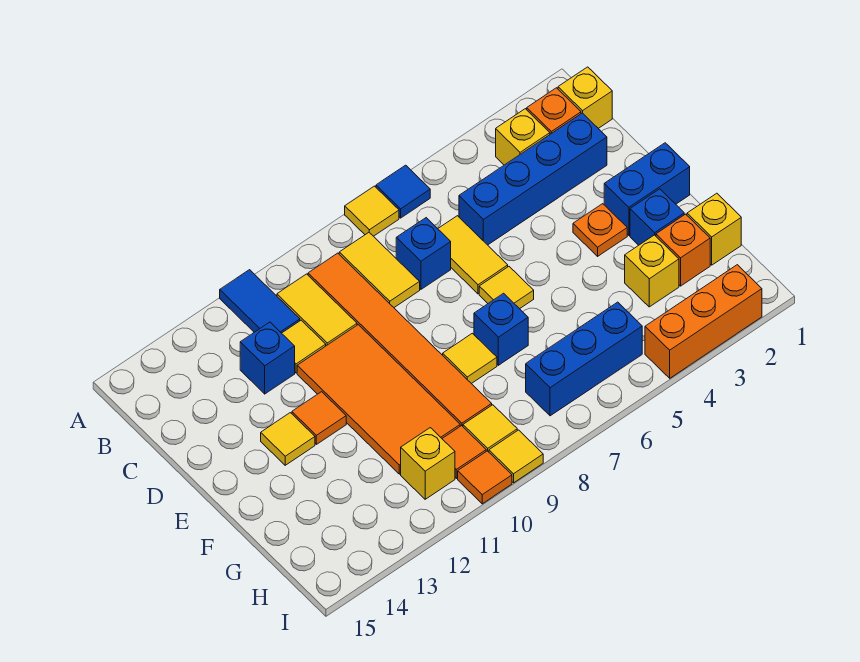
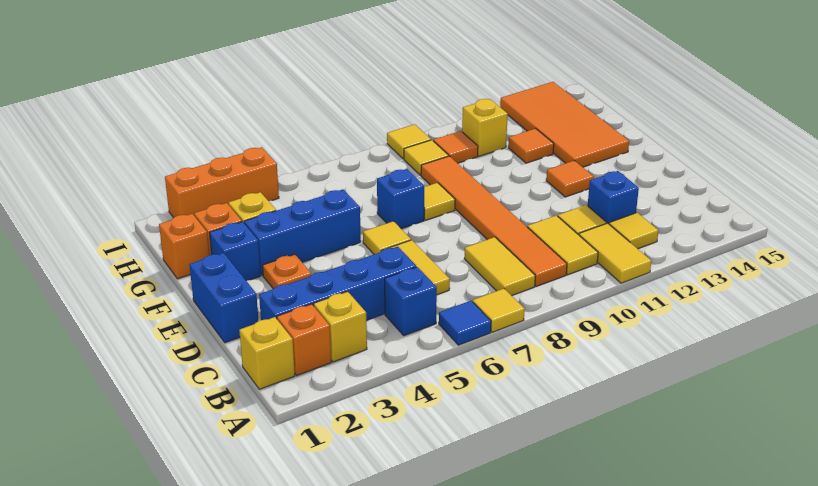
blue 1x2 tile [220,270,300,333] -> yellow 1x2 tile [579,223,651,283]
blue 1x1 brick [396,218,451,289] -> blue 1x1 brick moved to [385,267,437,336]
orange 2x4 tile [297,325,460,474] -> orange 2x4 tile moved to [500,82,629,167]
blue 1x2 brick [604,143,690,235] -> blue 1x2 brick turned to [189,253,258,343]
yellow 1x1 tile [261,413,315,465] -> yellow 1x1 tile moved to [609,213,658,249]
yellow 1x1 brick [687,193,741,265] -> orange 1x1 brick [159,214,209,279]
blue 1x3 brick [526,302,642,416] -> blue 1x3 brick moved to [244,189,361,276]
orange 1x1 tile [458,451,512,504] -> orange 1x1 tile moved to [508,128,554,163]

